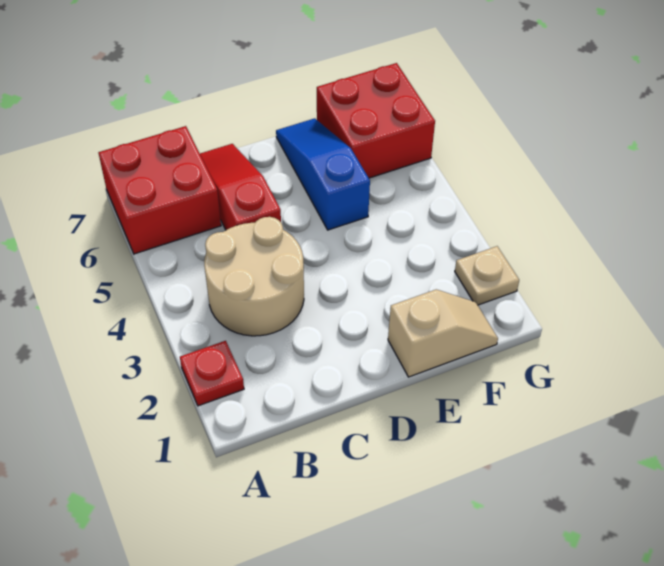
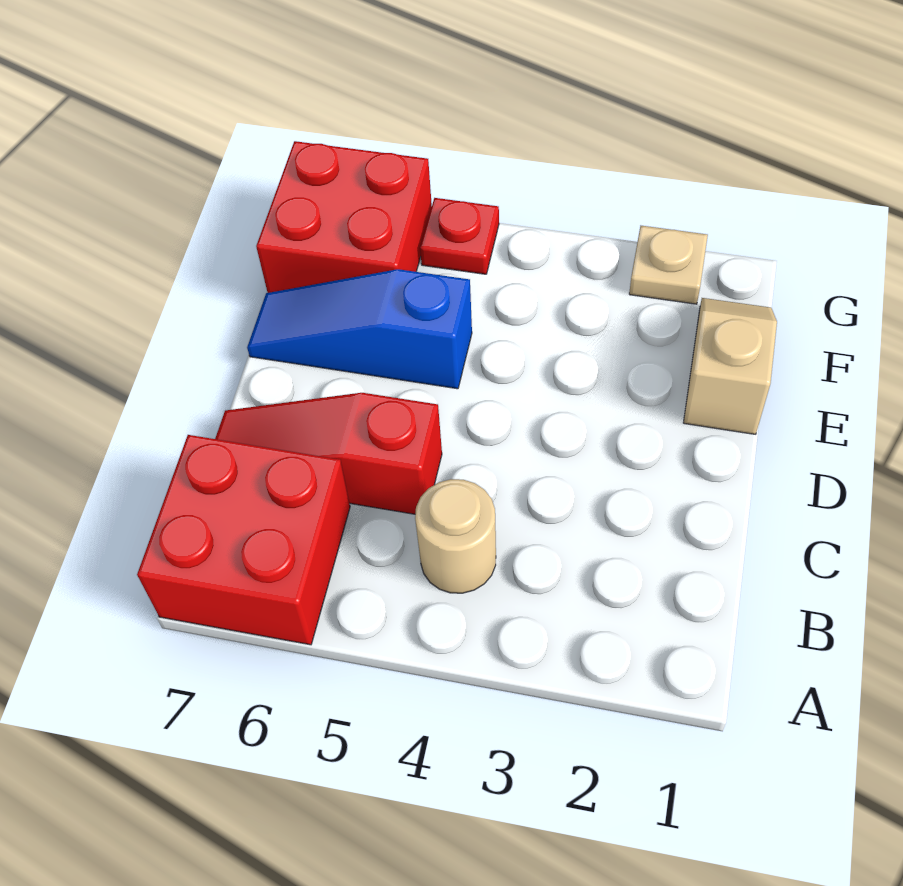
red 1x1 plate [180,341,244,406] -> red 1x1 plate moved to [420,198,499,274]
tan 2x2 round brick [204,217,304,336] -> tan 1x1 round brick [415,479,496,593]

